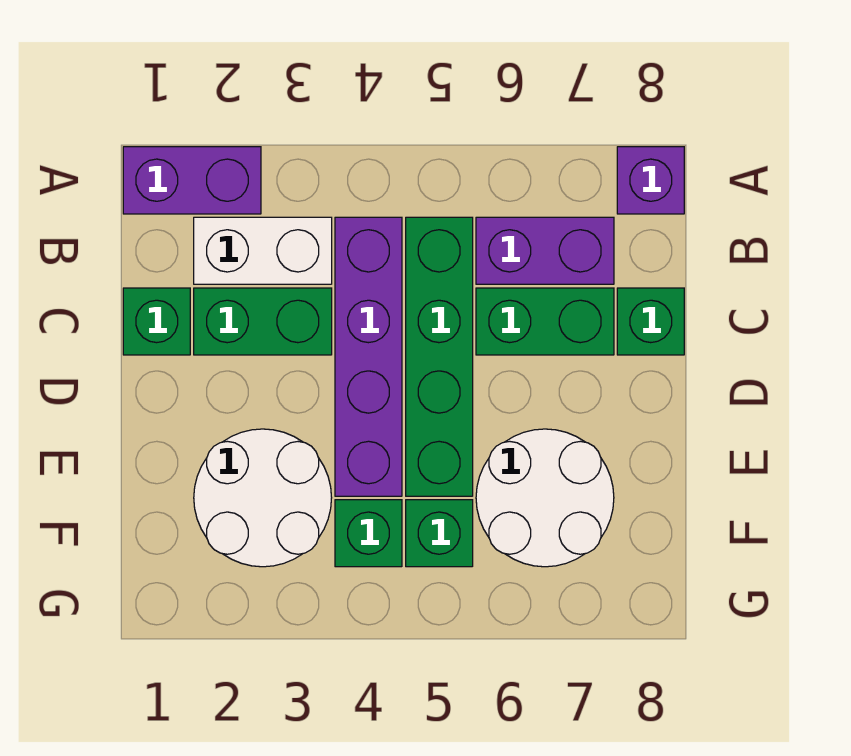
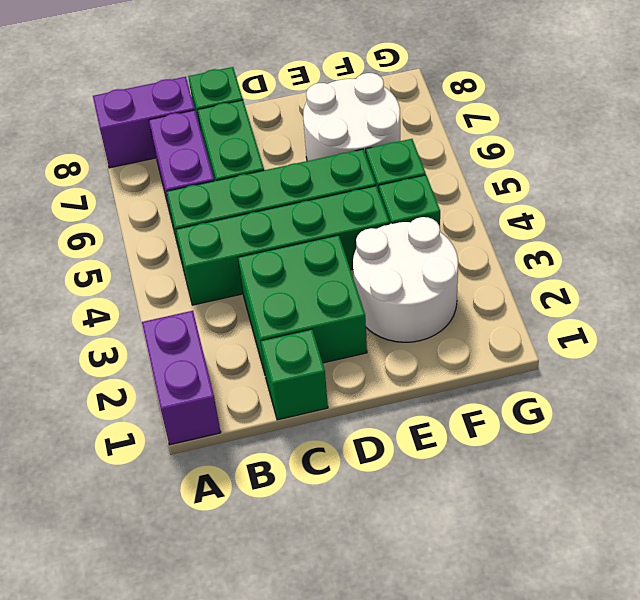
purple 1x1 brick [617,147,684,214] -> purple 1x2 brick [93,77,195,168]
white 1x2 brick [194,217,332,284] -> none
purple 1x4 brick [335,217,402,496] -> green 1x4 brick [176,186,390,305]
green 1x2 brick [194,288,332,355] -> green 2x2 brick [238,235,367,373]

